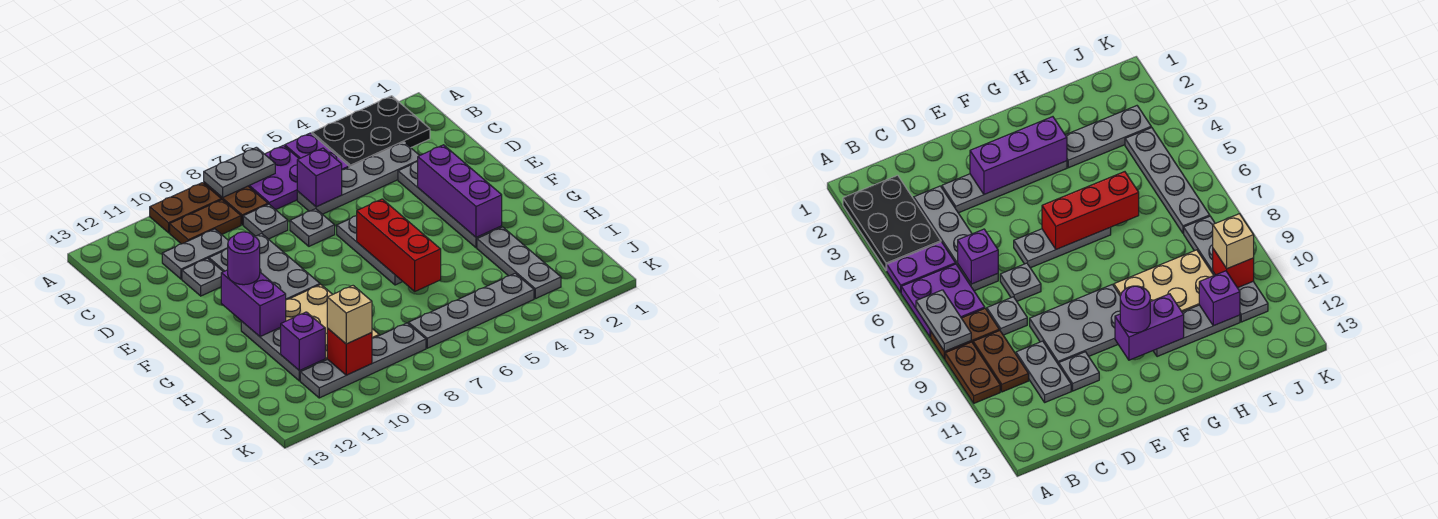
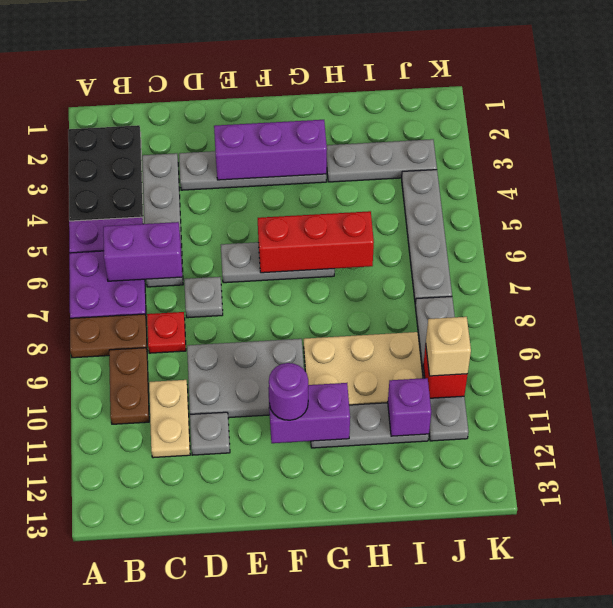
grey 1x2 plate [204,147,275,198] -> none
brown 1x2 plate [150,183,221,233] -> none
purple 1x1 brick [297,148,342,207] -> purple 1x2 brick [103,222,182,281]
grey 1x1 plate [243,204,288,239] -> red 1x1 plate [147,312,186,353]
grey 1x2 plate [162,229,229,279] -> tan 1x2 plate [149,380,190,458]

